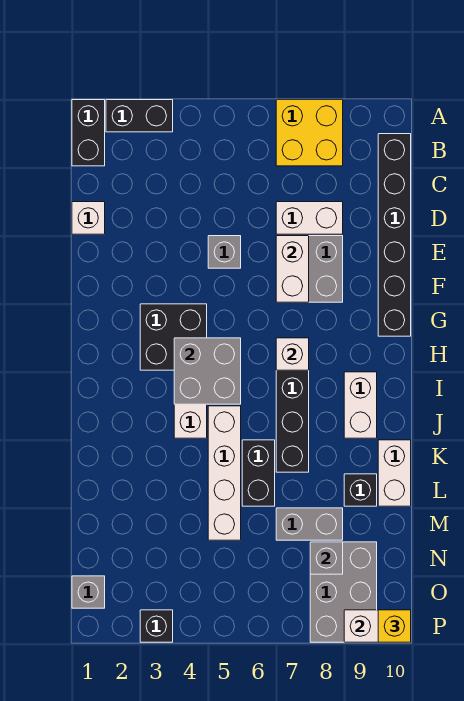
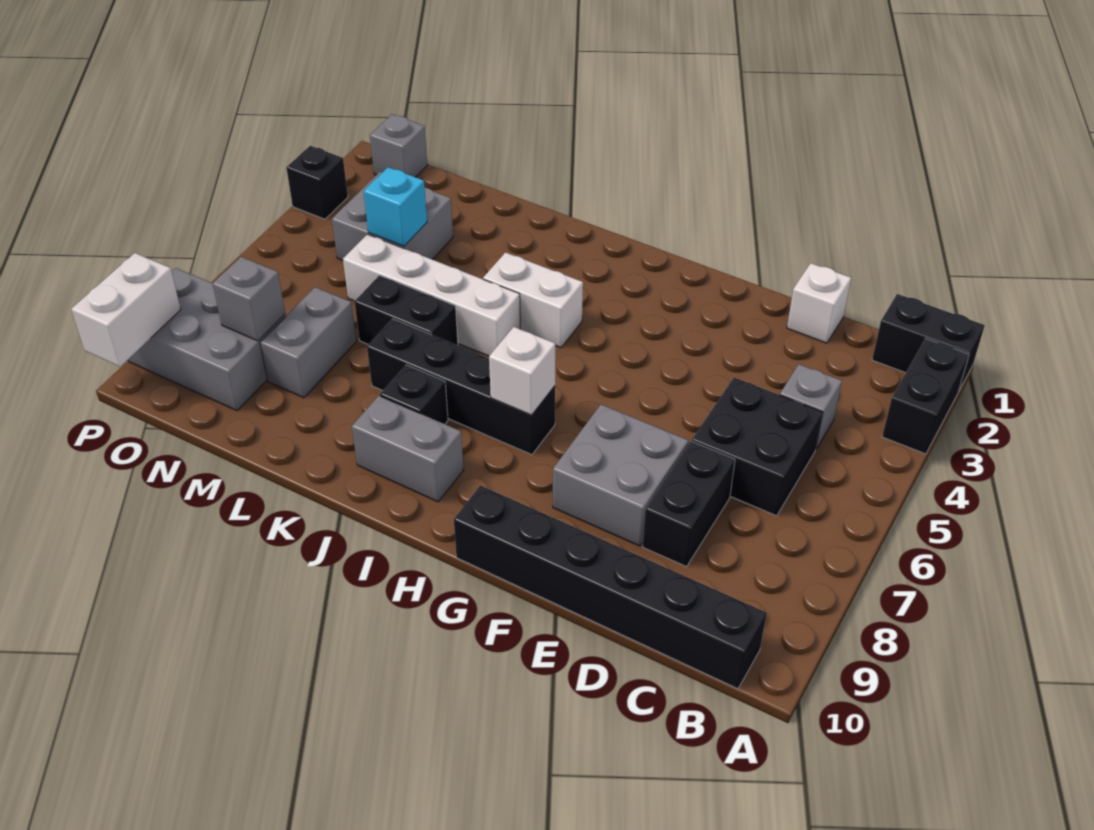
yellow 2x2 brick [276,100,343,166] -> none
white 1x2 brick [276,202,343,234] -> black 1x2 brick [643,441,735,567]
grey 1x1 brick [208,236,241,268] -> grey 1x1 brick moved to [780,364,842,449]
white 1x2 brick [276,236,309,302] -> none
black 2x2 brick [140,304,207,370] -> black 2x2 brick moved to [692,377,823,516]
grey 2x2 brick [174,338,241,404] -> grey 2x2 brick moved to [332,172,453,260]
white 1x2 brick [344,372,377,438] -> grey 1x2 brick [352,396,464,502]
white 1x2 brick [378,440,411,506] -> none
black 1x1 brick [344,474,377,506] -> black 1x1 brick moved to [380,365,448,424]
none -> cyan 1x1 brick [364,167,427,246]
yellow 1x1 brick [378,610,411,642] -> none

